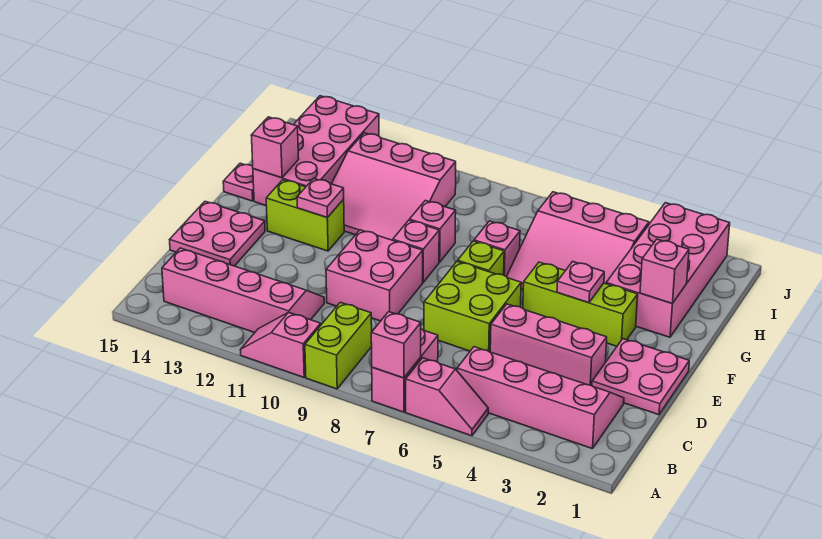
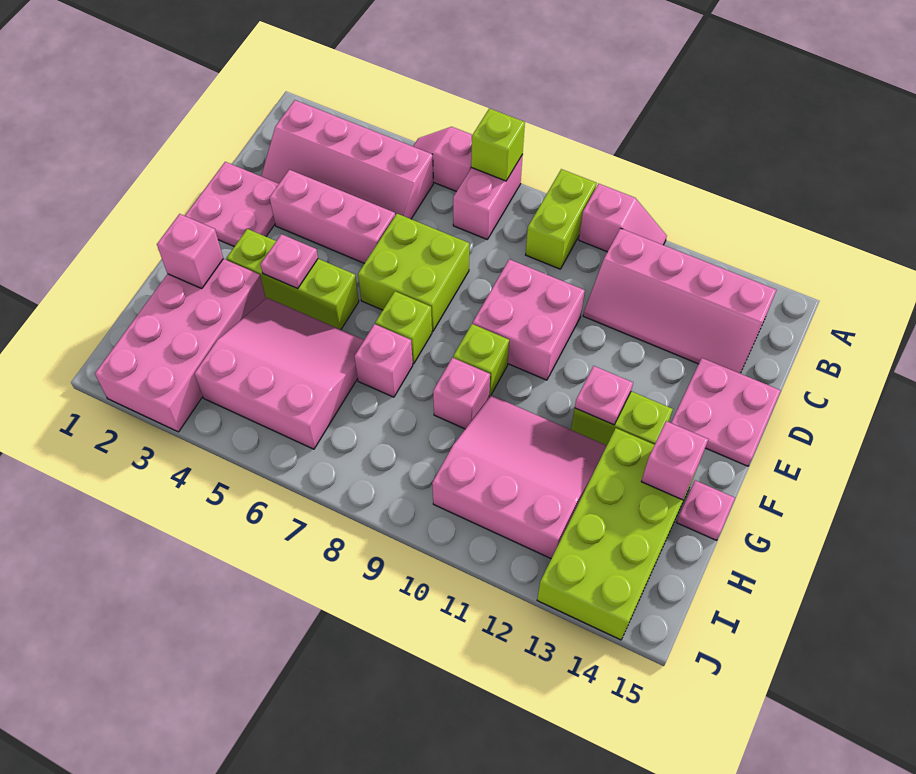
pink 1x1 brick [371,312,421,378] -> lime 1x1 brick [471,108,525,181]
pink 1x1 brick [393,220,439,282] -> lime 1x1 brick [453,324,509,397]
pink 2x4 brick [253,96,379,206] -> lime 2x4 brick [537,428,696,640]

